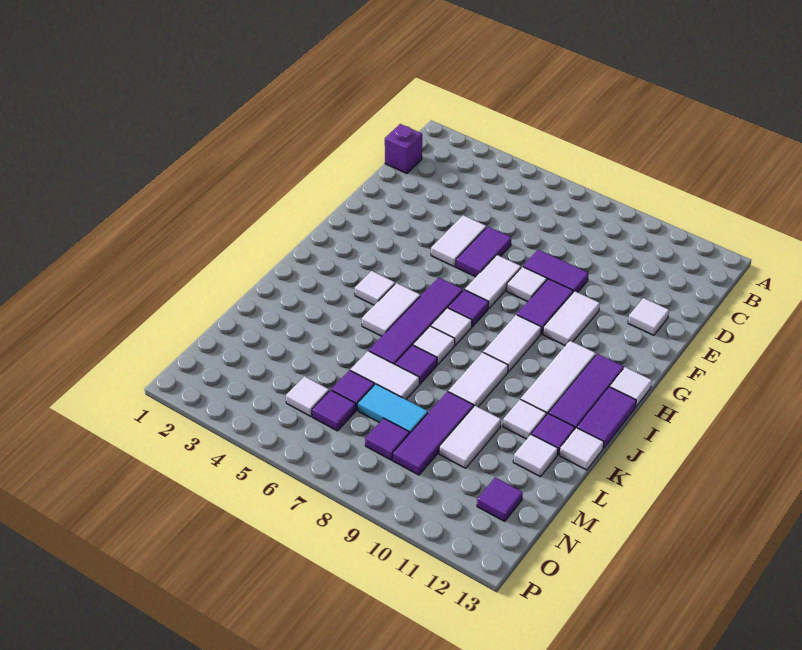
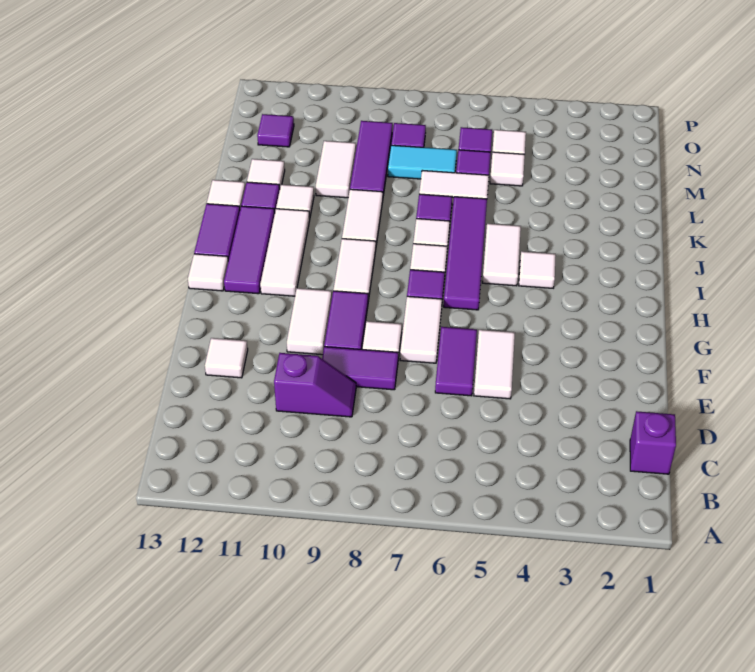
none -> purple 1x2 slope [274,353,356,417]
none -> white 1x1 tile [490,152,525,186]

